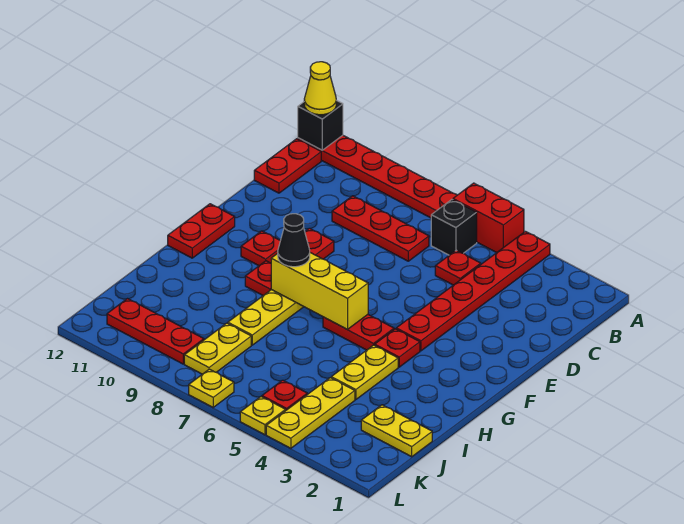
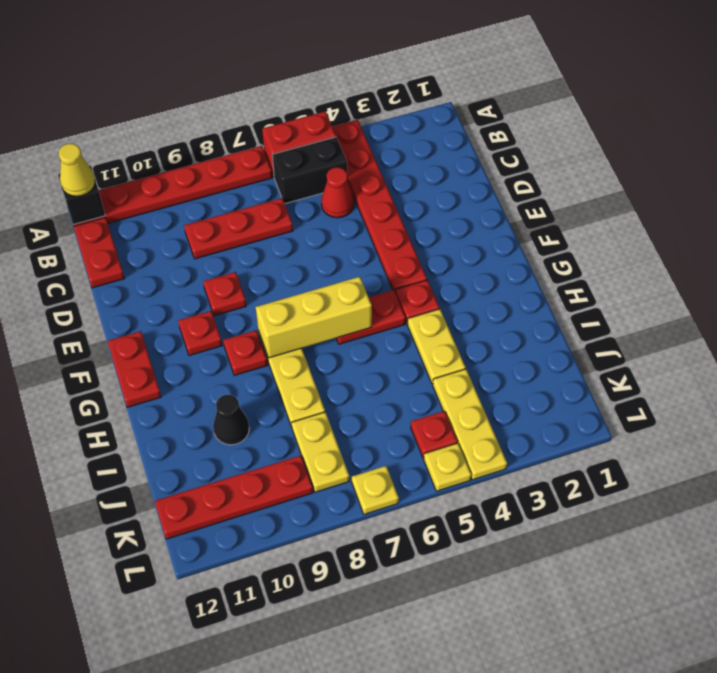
black 1x1 brick [431,200,477,255] -> black 1x2 brick [272,137,347,204]
red 1x1 plate [435,250,481,285] -> red 1x1 cone [321,167,354,218]
black 1x1 cone [278,214,310,267] -> black 1x1 cone moved to [213,395,249,445]
yellow 1x2 plate [361,405,432,457] -> none
red 1x3 plate [107,299,204,364] -> red 1x4 plate [155,456,313,539]

